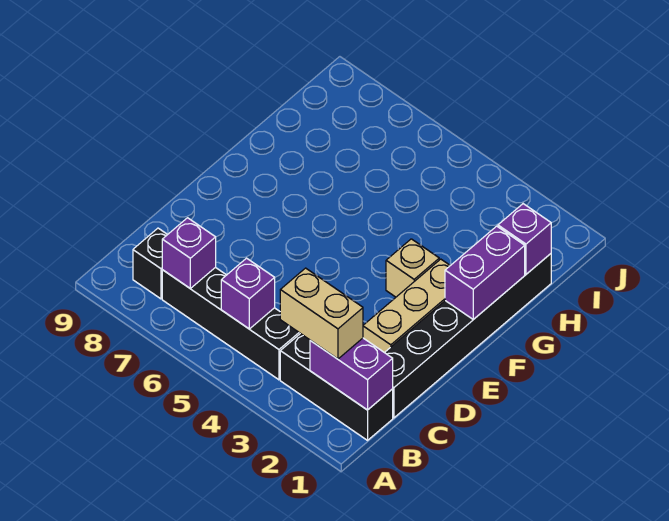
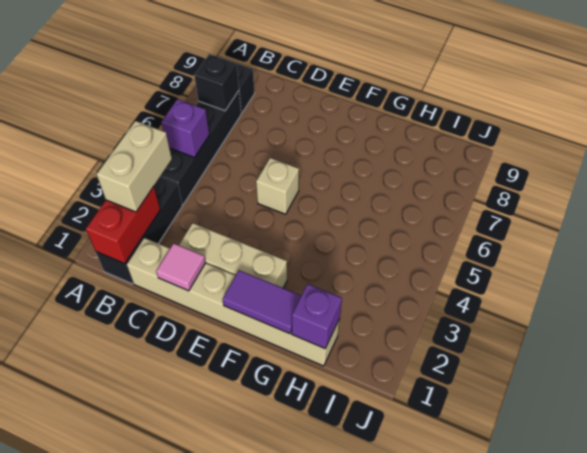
purple 1x2 brick [310,338,393,410] -> red 1x2 brick [86,187,160,264]
purple 1x1 brick [162,218,216,288] -> black 1x1 brick [194,54,239,111]
black 1x6 brick [385,254,551,418] -> tan 1x6 brick [127,238,340,366]
none -> pink 1x1 tile [156,243,206,291]
purple 1x2 brick [445,226,525,319] -> purple 1x2 tile [222,270,301,334]
tan 1x1 brick [386,239,439,297] -> tan 1x1 brick moved to [256,158,299,214]

